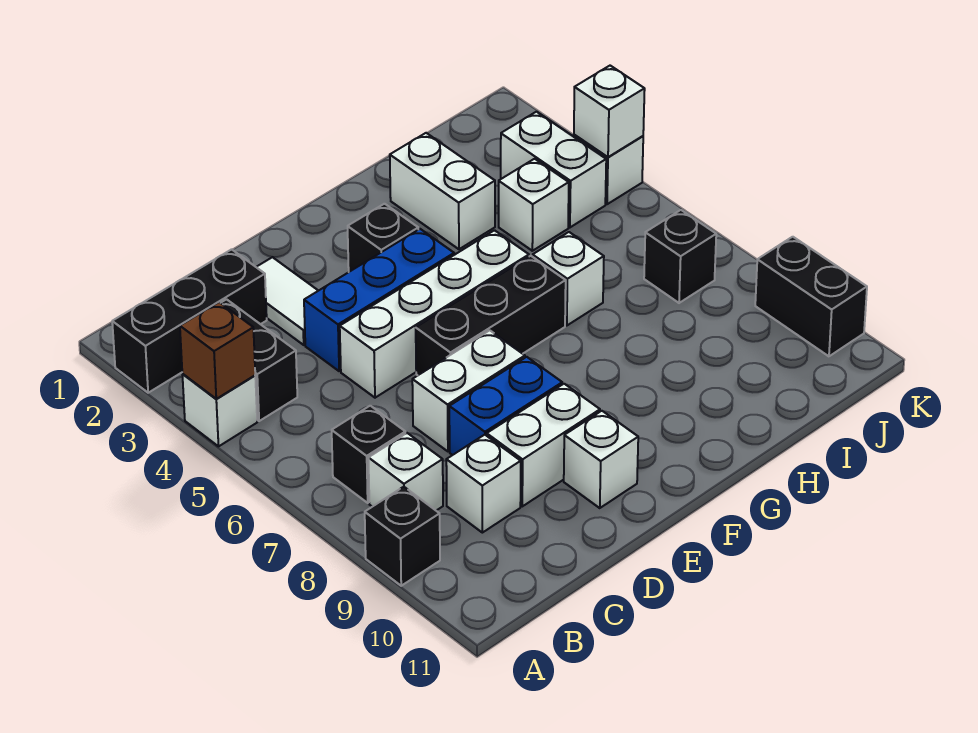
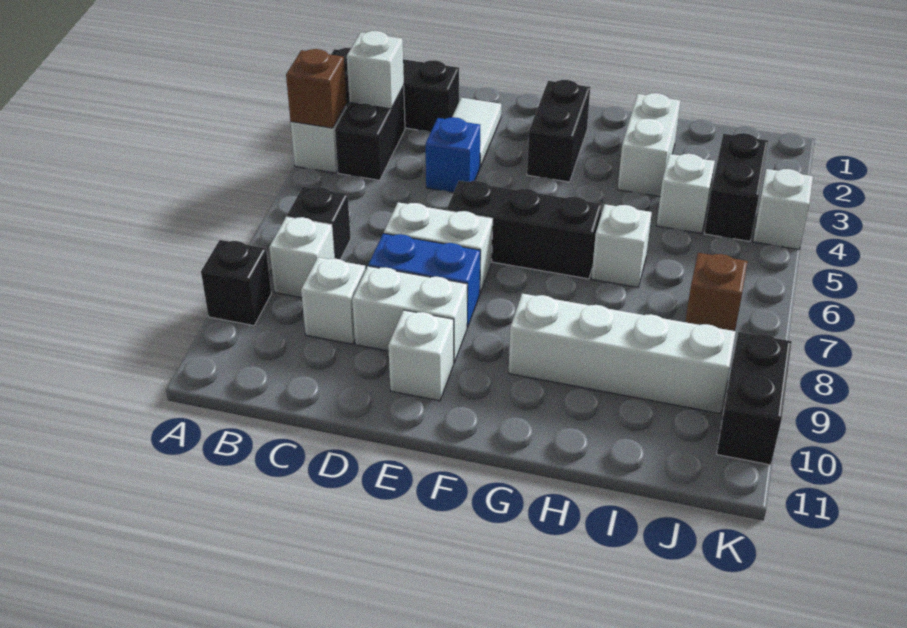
blue 1x3 brick [304,229,454,371] -> blue 1x1 brick [426,117,480,193]
white 1x4 brick [340,230,529,398] -> white 1x4 brick moved to [509,293,735,413]
black 1x1 brick [348,204,418,272] -> black 1x2 brick [527,80,590,182]
white 1x2 brick [501,112,606,227] -> black 1x2 brick [704,133,768,241]
black 1x1 brick [644,210,716,303] -> brown 1x1 brick [685,253,748,331]
white 1x1 brick [574,66,645,157] -> white 1x1 brick moved to [347,31,404,109]

